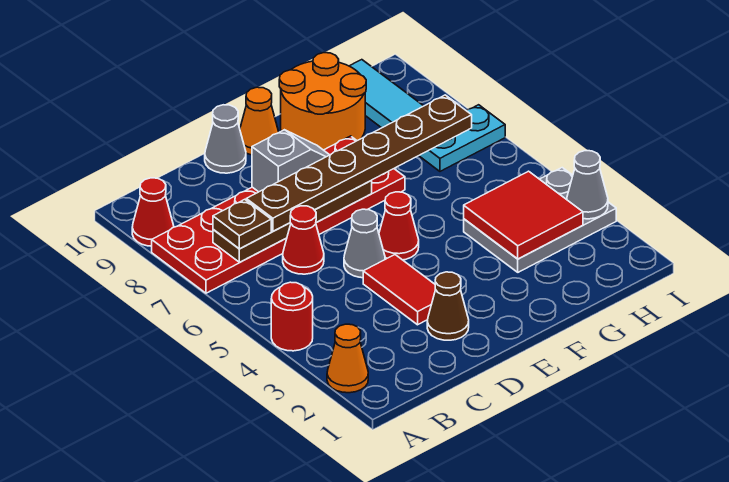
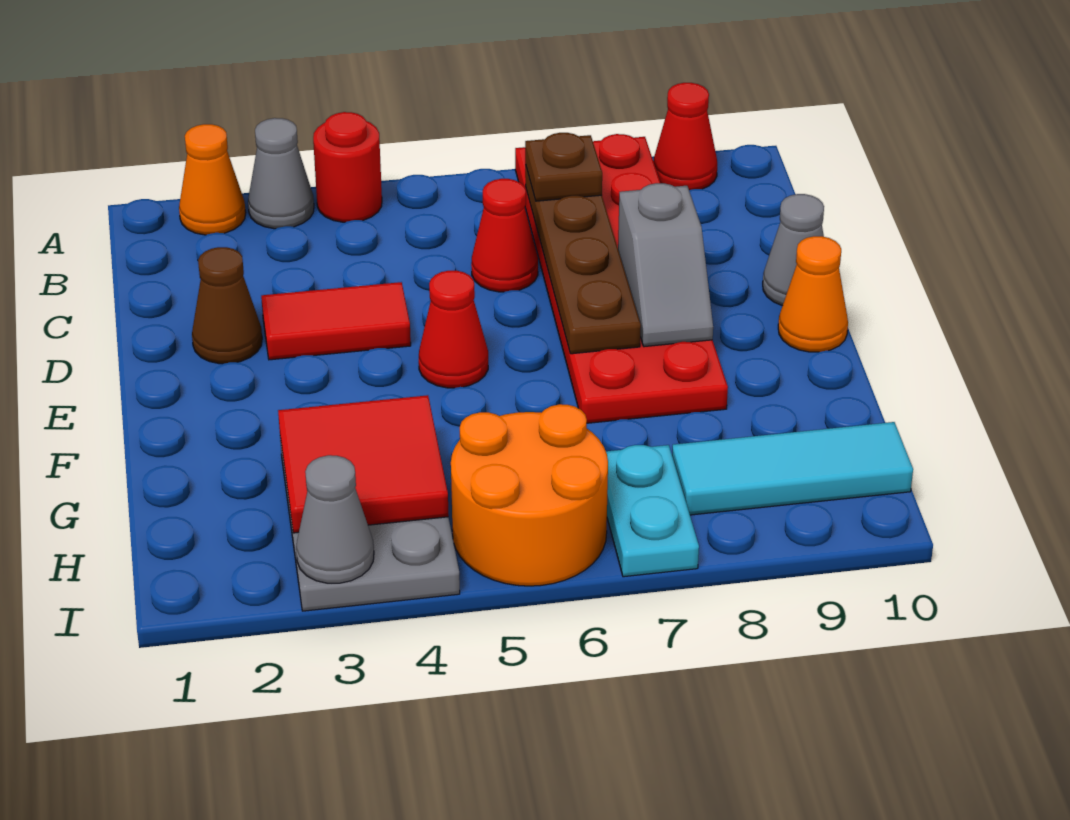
brown 1x6 plate [246,95,472,231] -> none
grey 1x1 cone [344,209,385,278] -> grey 1x1 cone moved to [248,118,314,229]
orange 2x2 round brick [279,53,366,150] -> orange 2x2 round brick moved to [451,404,608,586]

